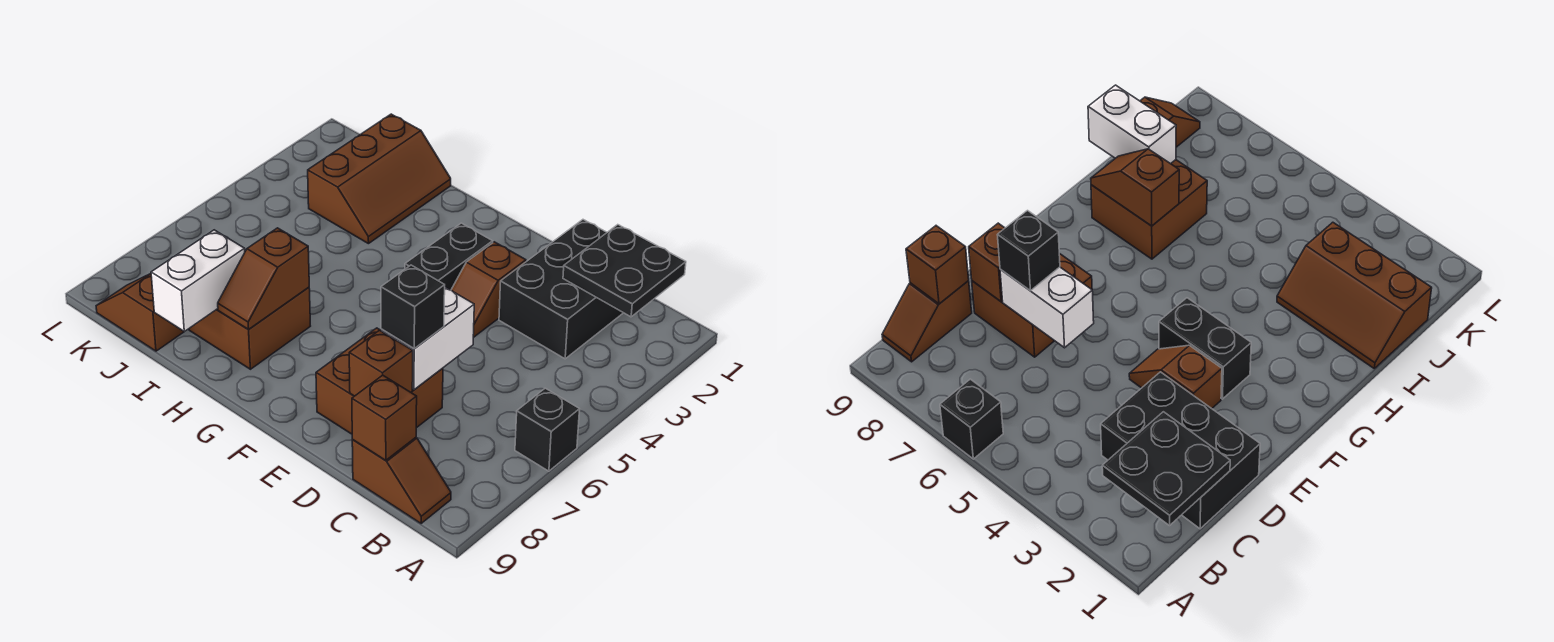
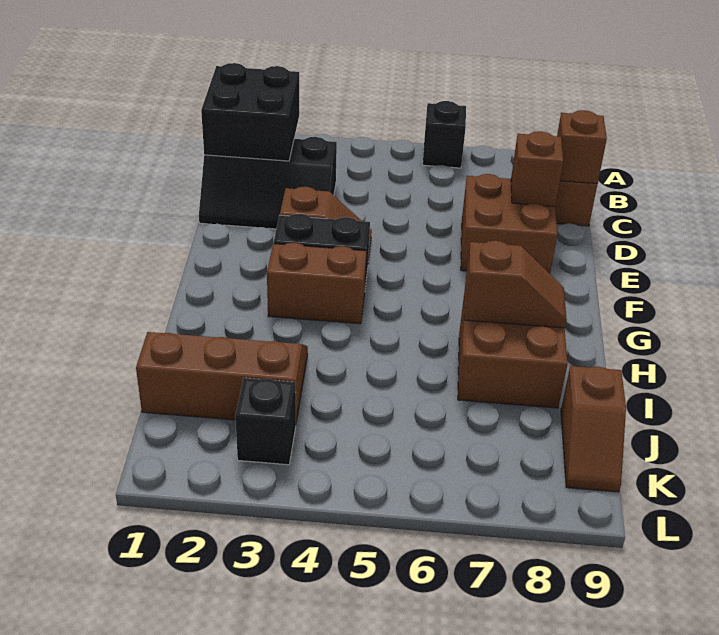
black 2x2 plate [563,225,686,317] -> black 2x2 brick [201,63,299,161]
black 2x3 brick [499,220,623,359] -> black 2x3 slope [199,137,337,229]
white 1x2 brick [381,287,474,390] -> none
black 1x1 brick [381,265,445,349] -> black 1x1 brick moved to [235,378,296,465]
none -> brown 1x2 brick [267,243,367,324]
white 1x2 brick [151,230,245,332] -> none

